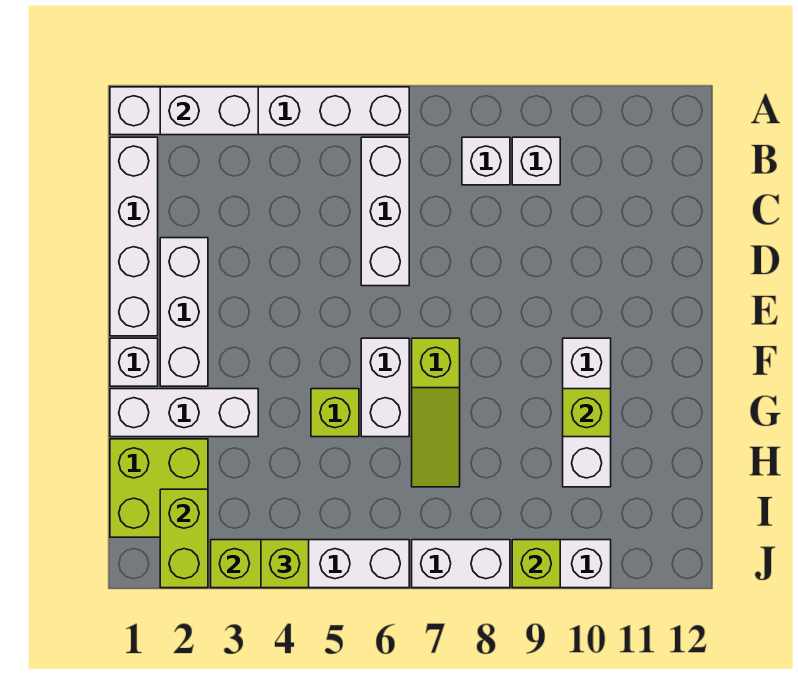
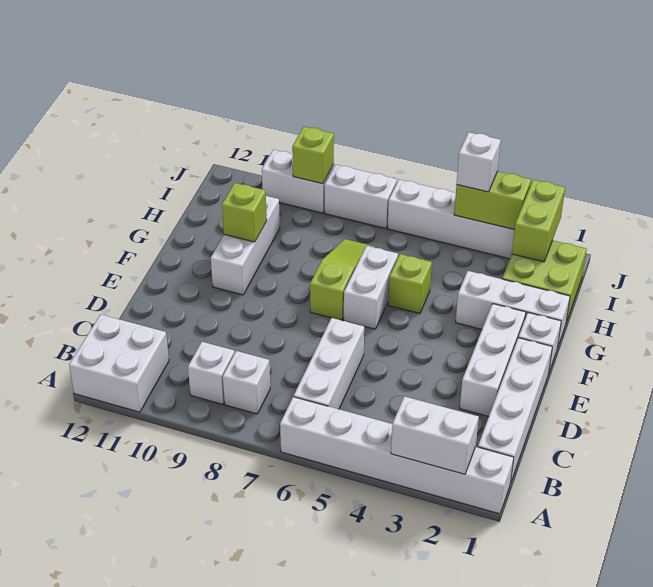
none -> white 2x2 brick [69,314,169,412]
lime 1x1 brick [261,540,309,588] -> white 1x1 brick [457,132,501,192]

